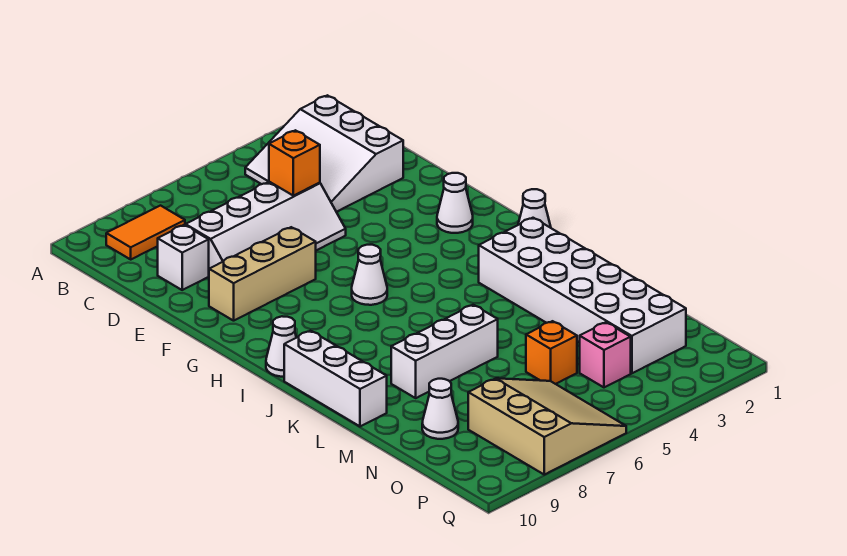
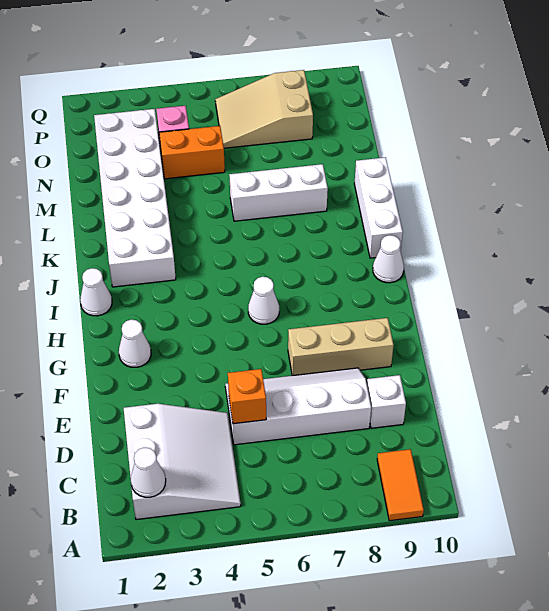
orange 1x2 tile [106,206,185,259] -> orange 1x2 tile turned to [377,449,424,521]
orange 1x1 brick [526,321,577,384] -> orange 1x2 brick [159,126,225,179]
white 1x1 cone [422,379,458,439] -> white 1x1 cone moved to [131,448,166,497]
tan 3x3 slope [468,378,626,475] -> tan 2x3 slope [215,70,313,148]

